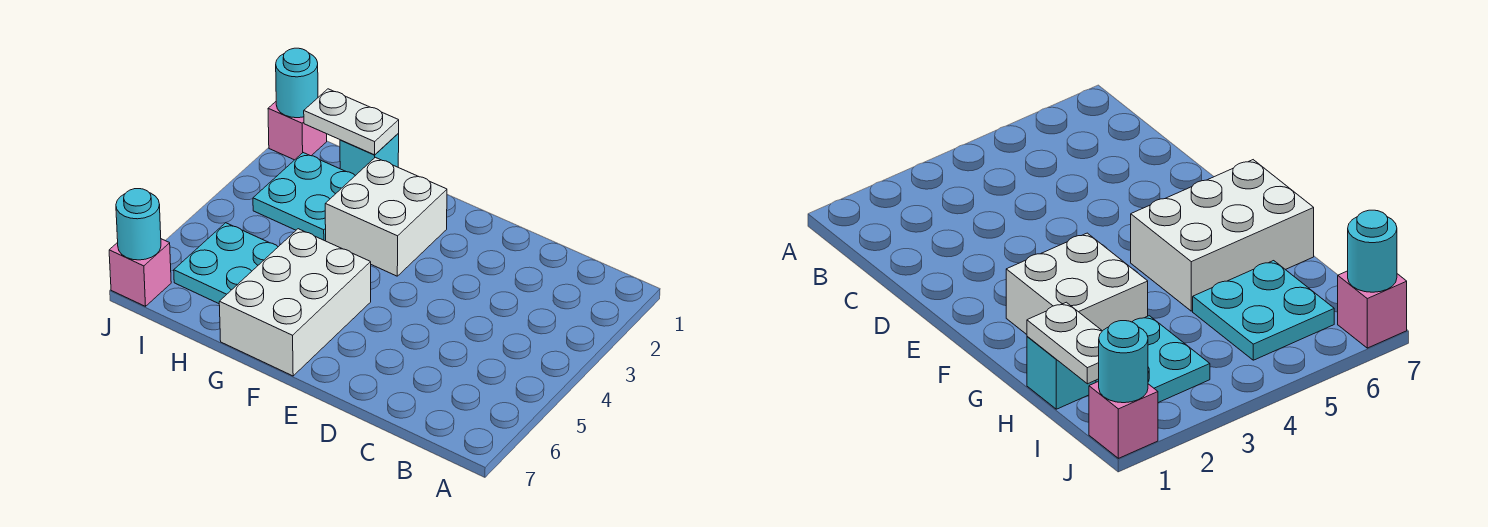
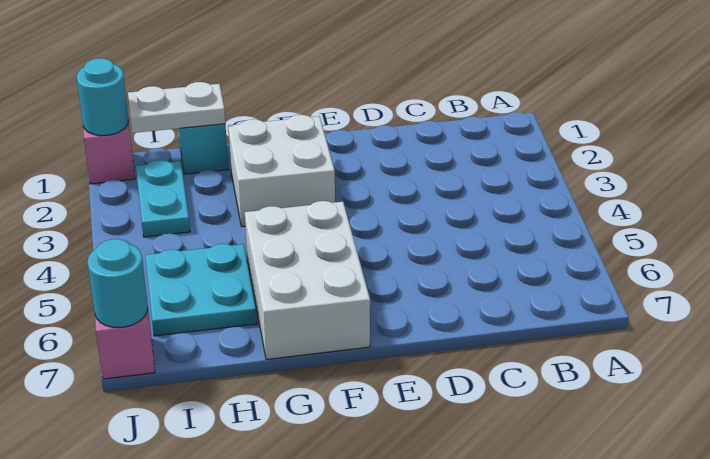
cyan 2x2 plate [253,153,355,241] -> cyan 1x2 plate [136,160,190,237]

